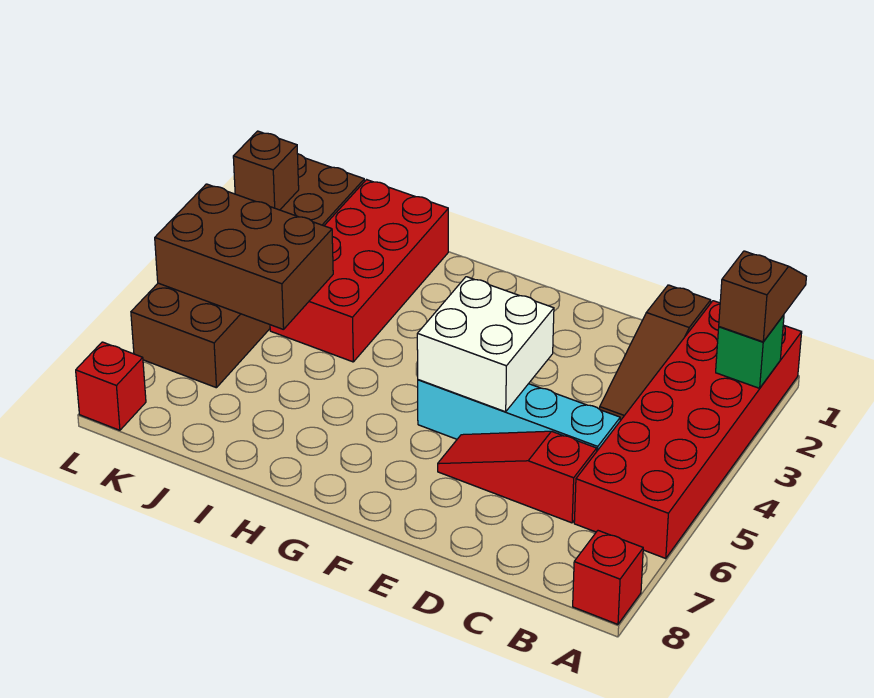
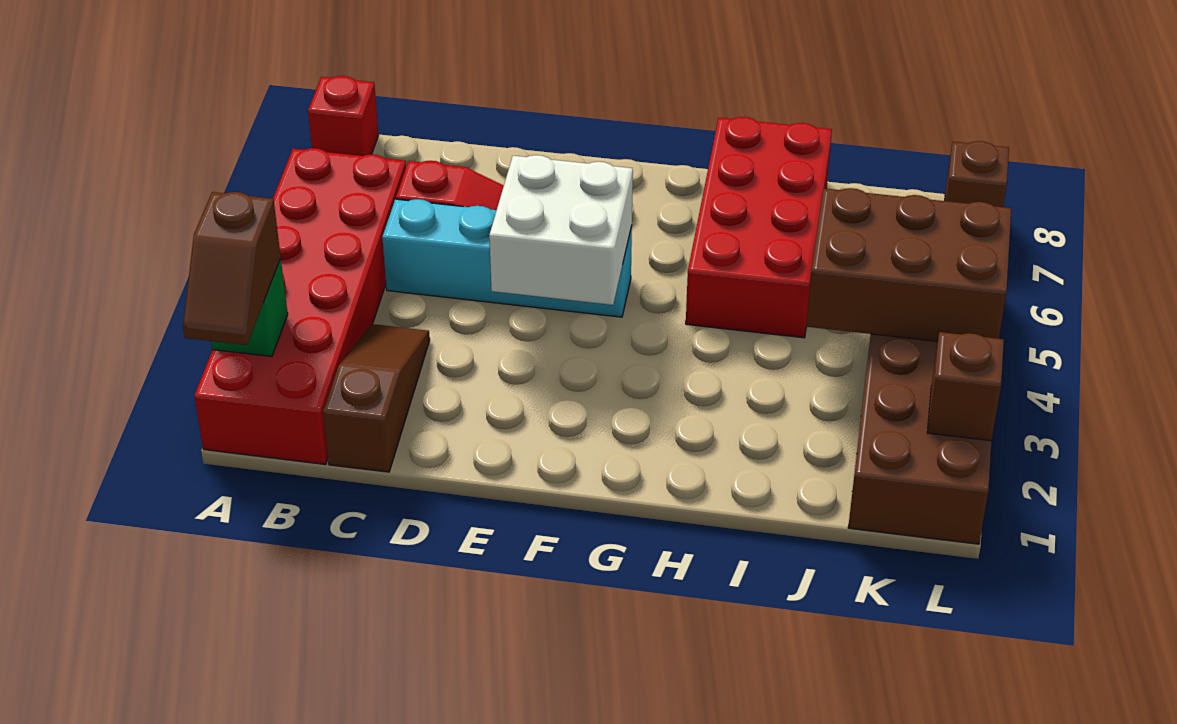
red 2x4 brick [270,180,448,362] -> red 2x4 brick moved to [686,117,832,338]
red 1x1 brick [76,342,146,430] -> brown 1x1 brick [945,141,1009,207]

